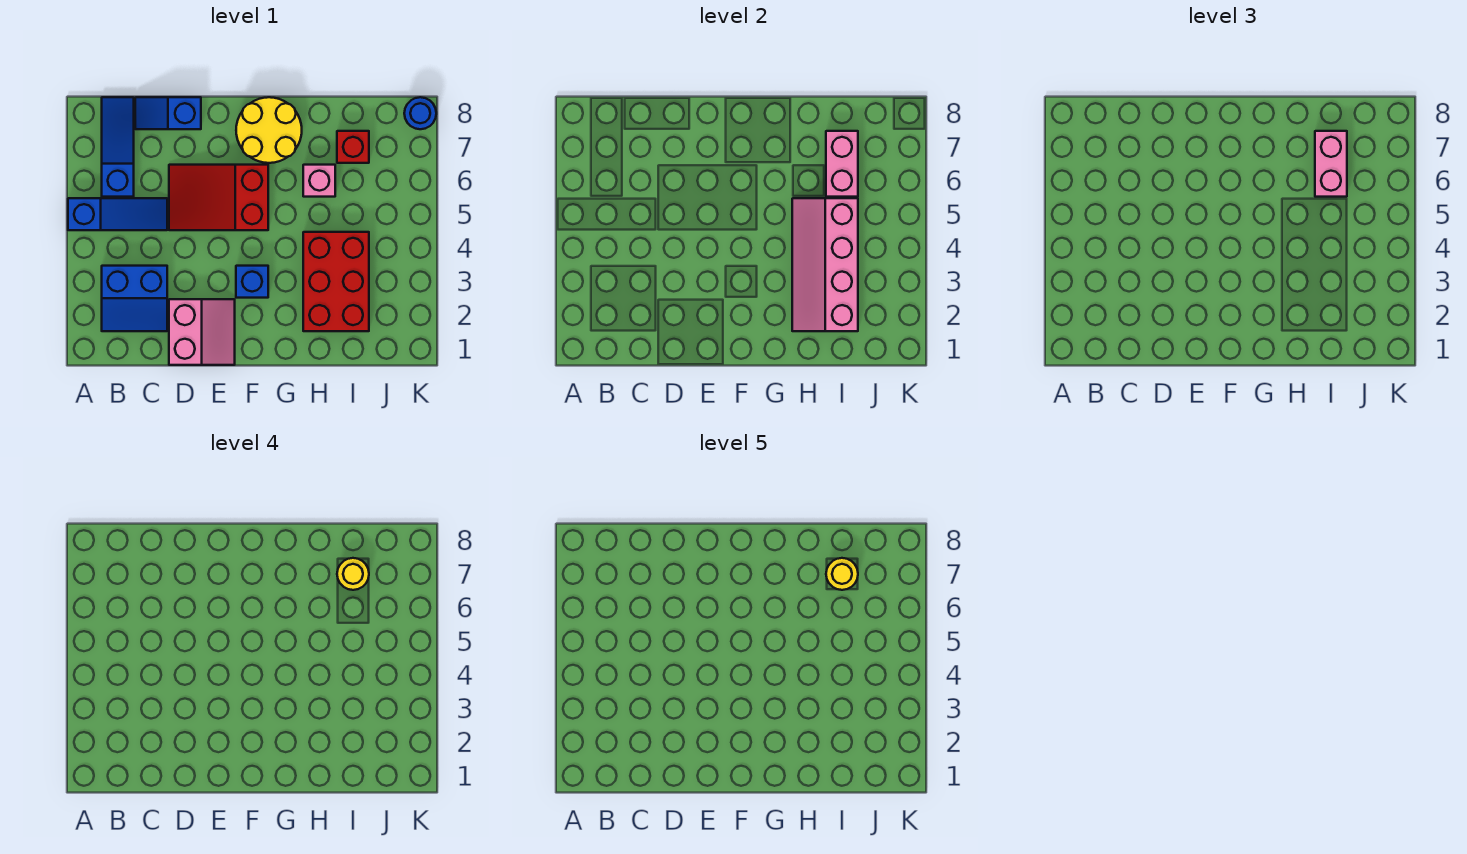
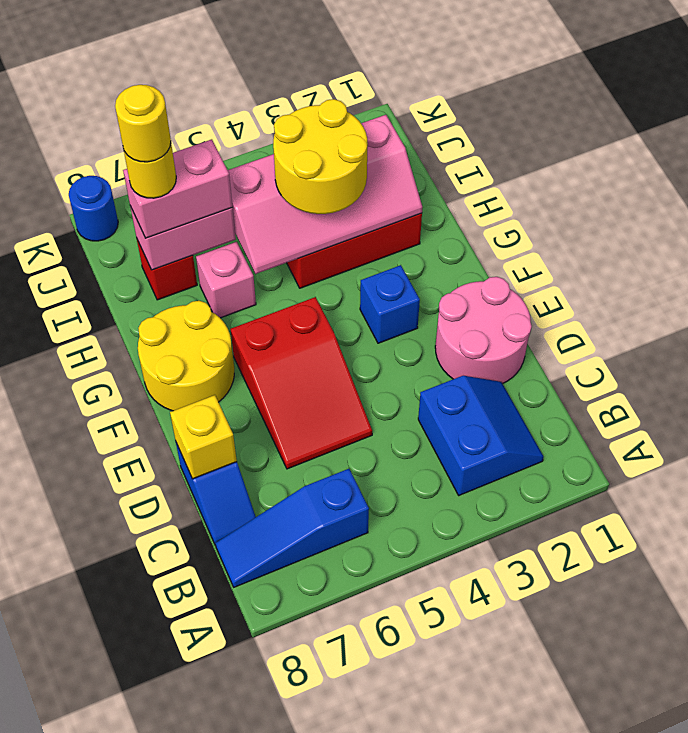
blue 1x3 slope [68,198,167,230] -> none
pink 2x2 slope [169,299,235,365] -> pink 2x2 round brick [435,277,532,384]
none -> yellow 1x1 brick [170,395,237,479]
none -> yellow 2x2 round brick [273,99,368,214]

